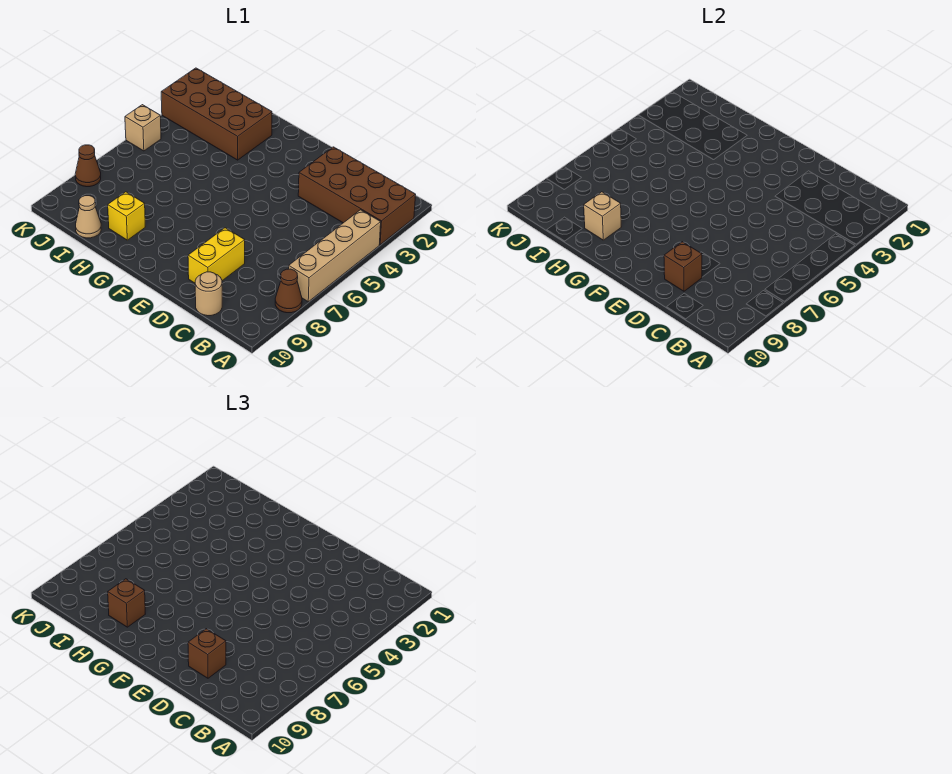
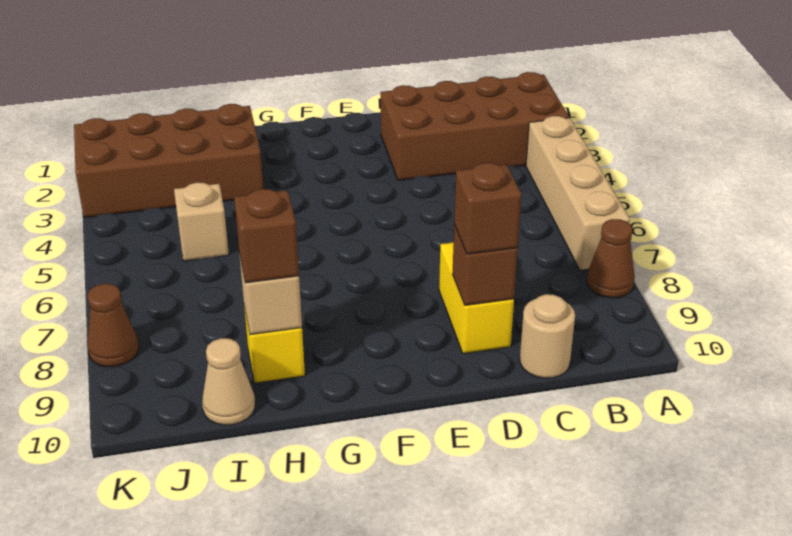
tan 1x1 brick [125,105,161,151] -> tan 1x1 brick moved to [174,182,229,261]

